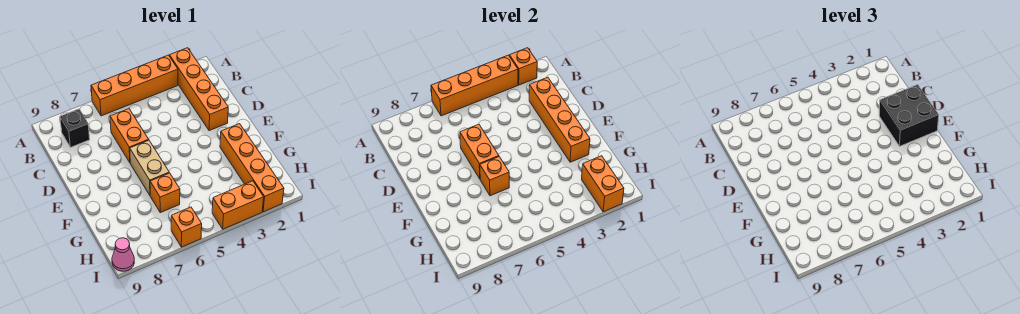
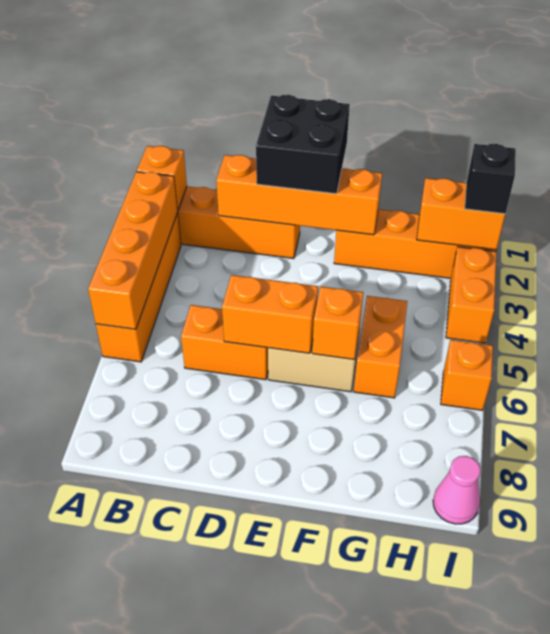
black 1x1 brick [60,109,90,147] -> black 1x1 brick moved to [465,144,516,214]
orange 1x1 brick [150,173,180,213] -> orange 1x2 brick [354,296,407,398]

